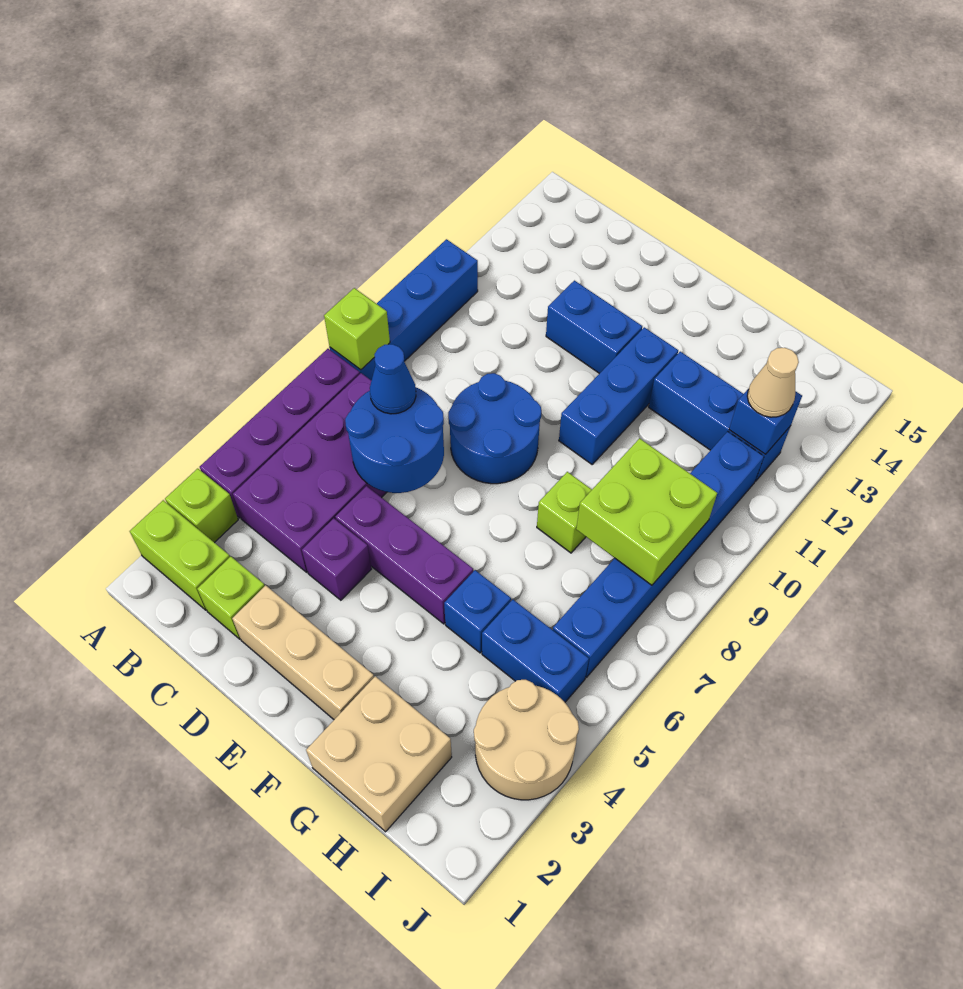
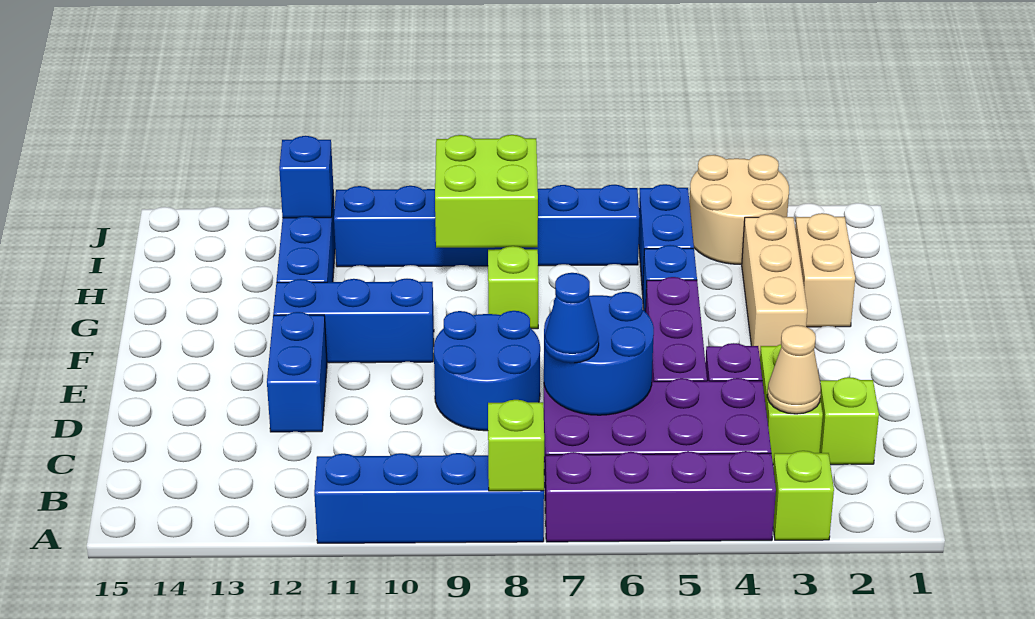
lime 1x2 brick [130,500,230,610] -> lime 1x2 brick moved to [760,344,823,463]
tan 1x3 brick [232,585,374,719] -> tan 1x3 brick moved to [742,214,807,356]
tan 2x2 brick [306,676,452,832] -> tan 1x2 brick [795,213,855,327]
tan 1x1 cone [747,348,799,417] -> tan 1x1 cone moved to [767,325,821,414]

